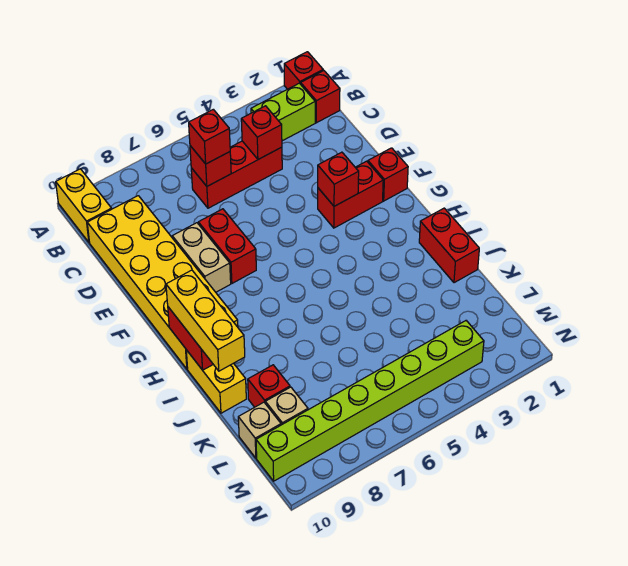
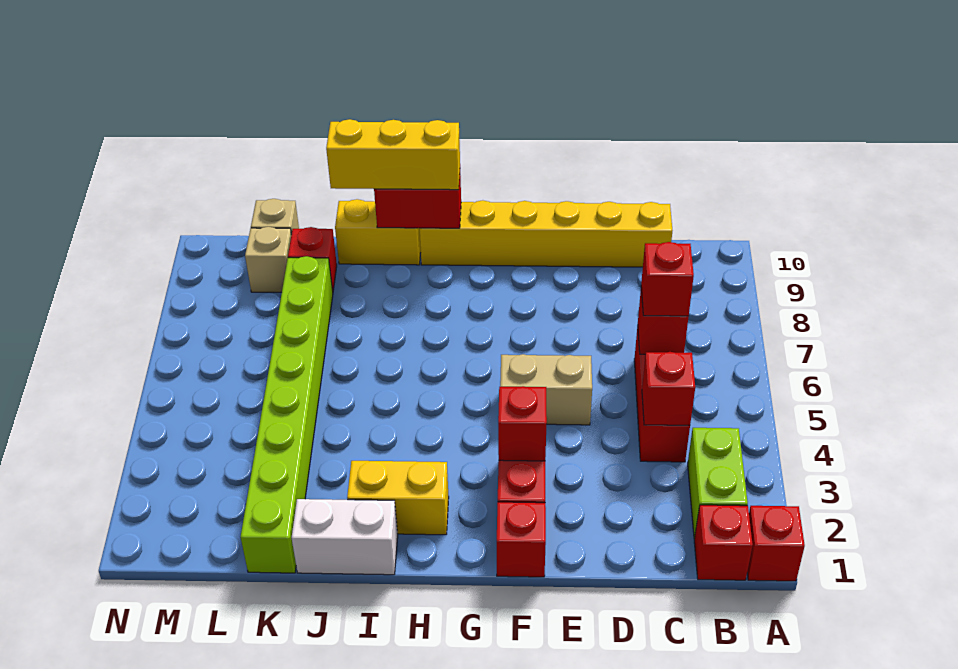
yellow 1x2 brick [56,169,112,242] -> yellow 1x2 brick moved to [347,461,449,535]
yellow 2x6 brick [87,196,238,369] -> yellow 1x6 brick [419,200,672,267]
red 1x2 brick [198,209,256,283] -> none
tan 1x2 brick [172,223,231,292] -> tan 1x2 brick moved to [500,354,592,425]
red 1x2 brick [419,208,479,283] -> white 1x2 brick [292,499,398,575]
lime 1x8 brick [256,321,484,481] -> lime 1x8 brick moved to [241,256,333,573]

